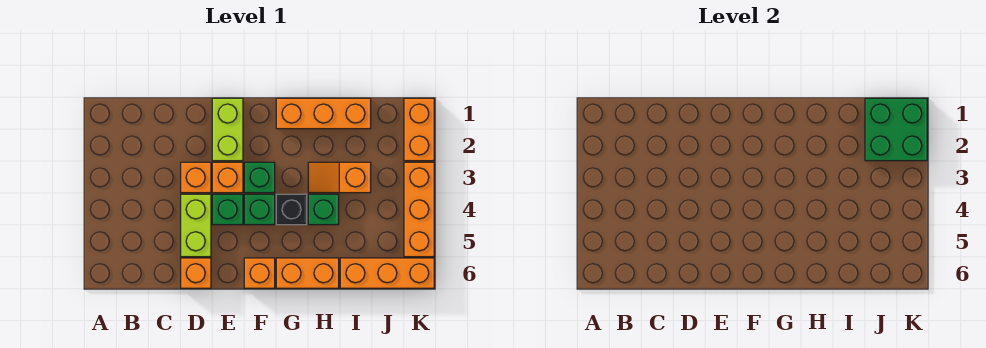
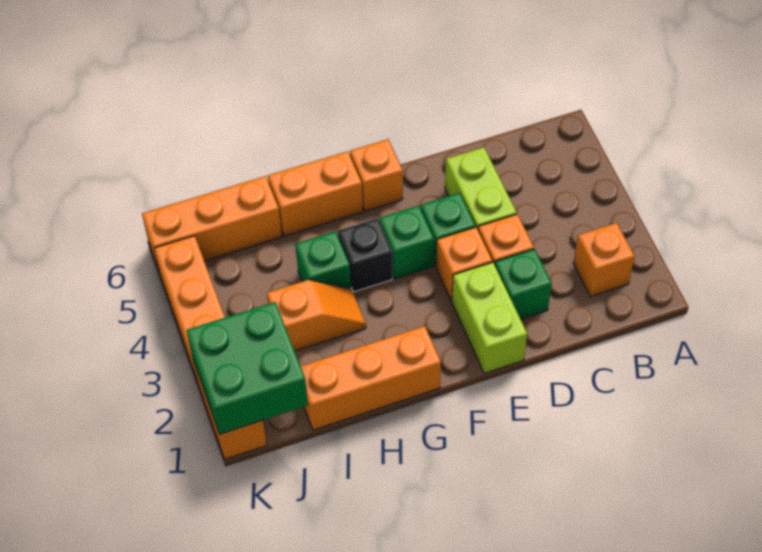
orange 1x1 brick [181,258,211,288] -> orange 1x1 brick moved to [573,223,635,296]
green 1x1 brick [244,162,275,193] -> green 1x1 brick moved to [495,249,552,319]

